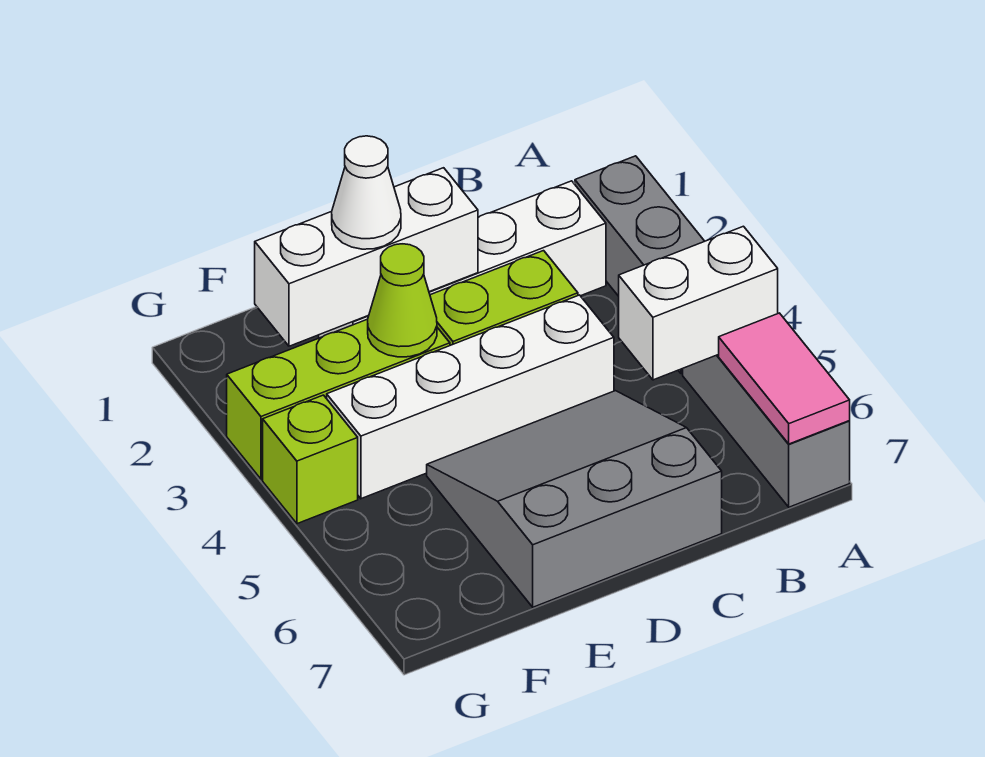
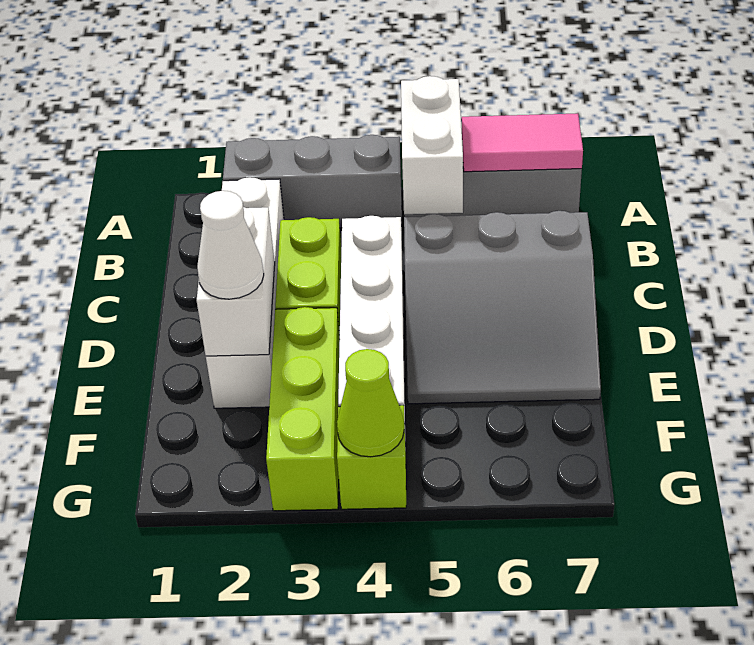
grey 3x3 slope [427,391,722,607] -> grey 3x3 slope turned to [404,211,601,404]
white 1x3 brick [255,168,478,346] -> white 1x2 brick [197,207,275,356]
lime 1x1 cone [368,244,437,357] -> lime 1x1 cone moved to [337,349,404,457]

